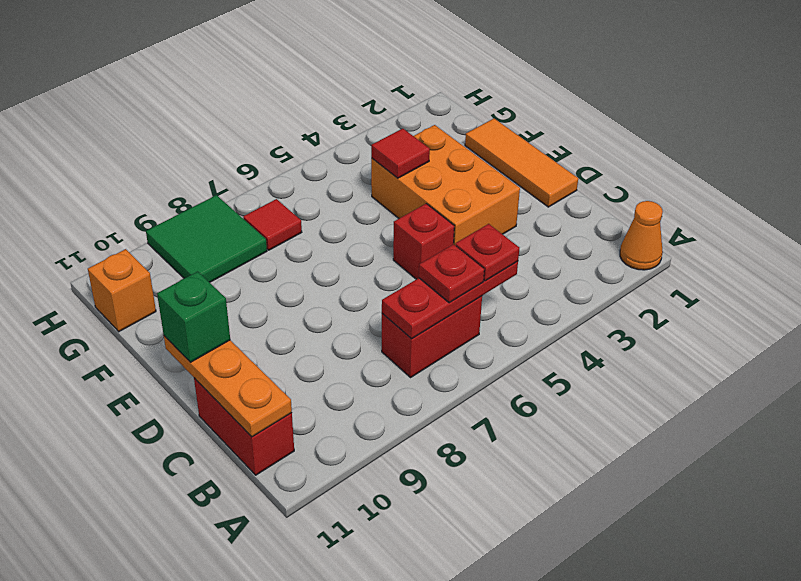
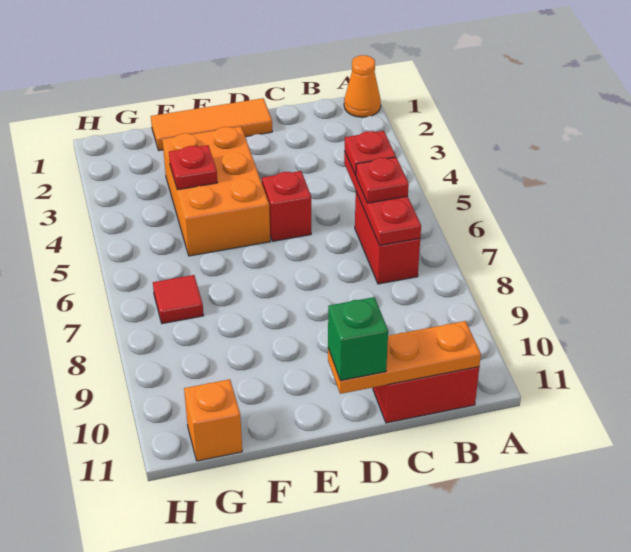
orange 2x3 brick [371,125,520,245] -> orange 2x3 brick turned to [162,127,270,256]
red 1x1 tile [371,129,430,178] -> red 1x1 plate [169,145,218,190]
green 2x2 tile [146,195,267,282] -> none

